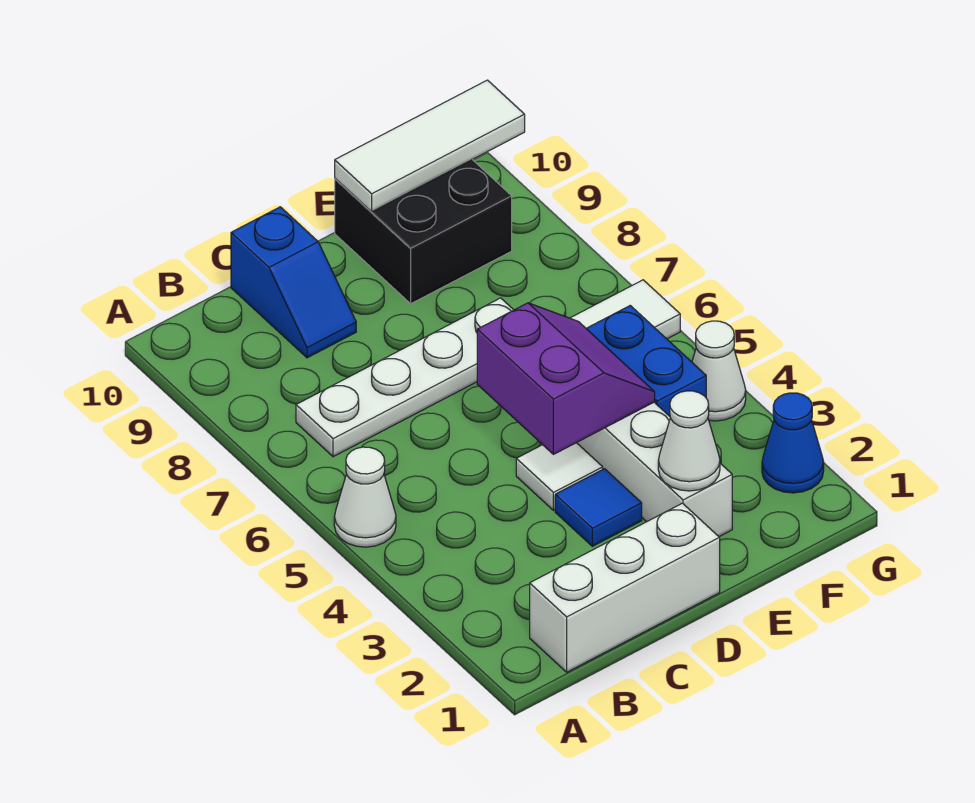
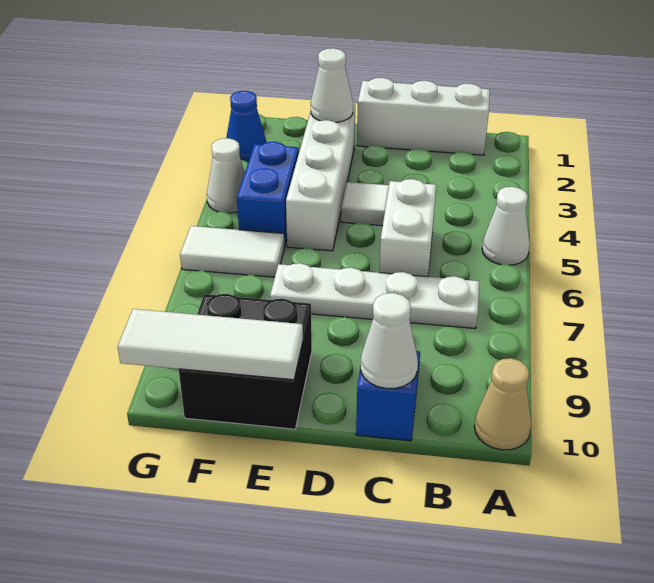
none -> tan 1x1 cone [474,358,531,450]
none -> white 1x2 brick [379,179,436,277]
none -> white 1x1 cone [360,293,418,389]
blue 1x1 tile [555,469,642,546] -> none
purple 2x2 slope [477,303,655,454] -> none

